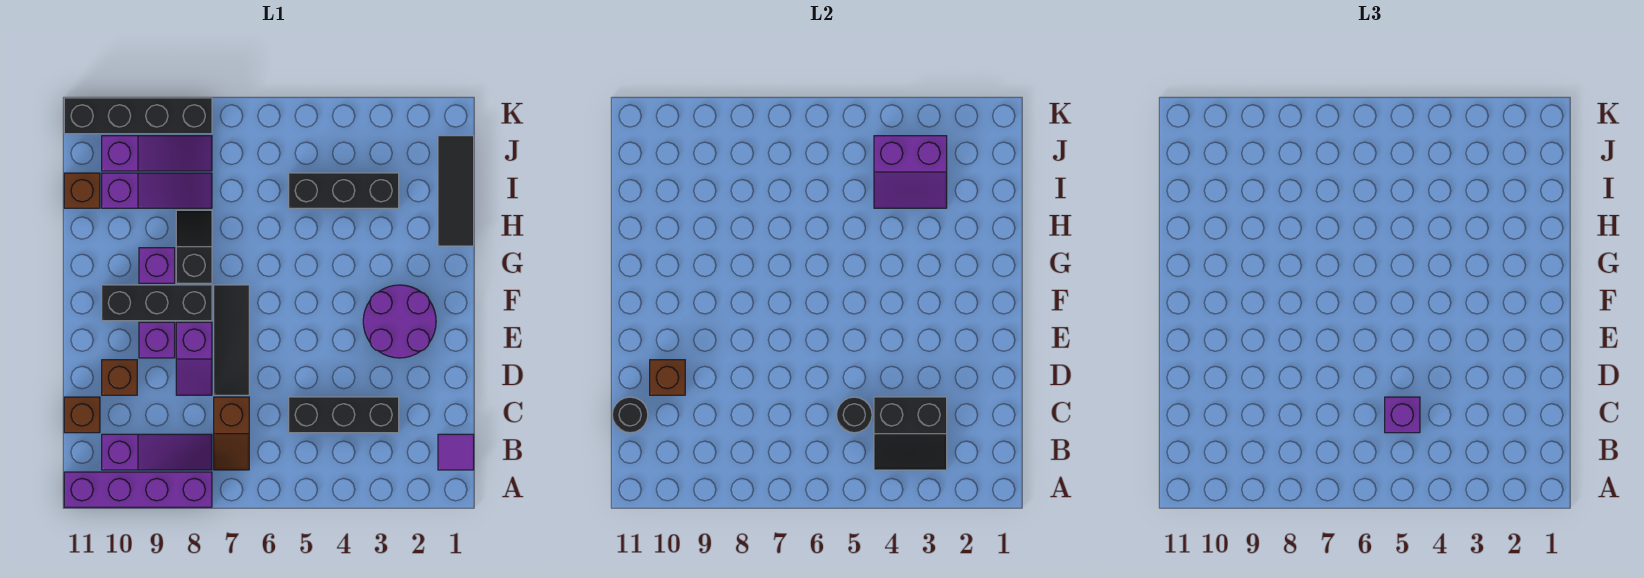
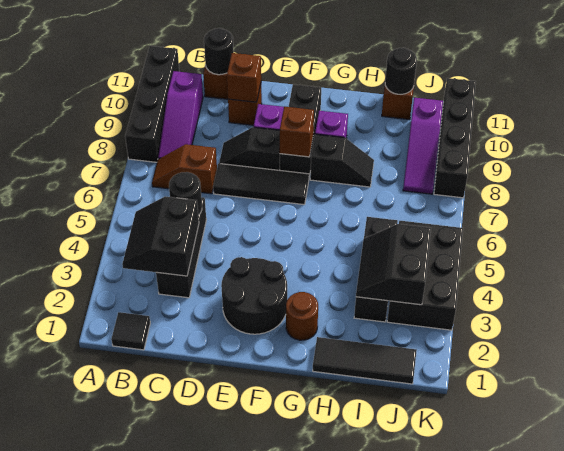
purple 1x4 brick [64,472,212,507] -> black 1x4 brick [125,46,179,162]
purple 1x1 tile [438,434,474,470] -> black 1x1 tile [111,312,150,350]
purple 1x1 brick [1385,397,1420,433] -> none
purple 1x2 slope [176,322,212,395] -> black 1x2 slope [219,127,280,170]
purple 2x2 round brick [363,285,436,358] -> black 2x2 round brick [221,257,287,334]
none -> brown 1x1 brick [280,106,314,157]
none -> brown 1x1 round brick [286,292,318,340]
purple 2x2 slope [874,136,947,208] -> black 2x2 slope [356,224,431,305]
purple 1x3 slope [102,173,212,208] -> none
none -> black 1x1 round brick [385,48,417,94]
none -> black 2x3 brick [387,221,463,330]

